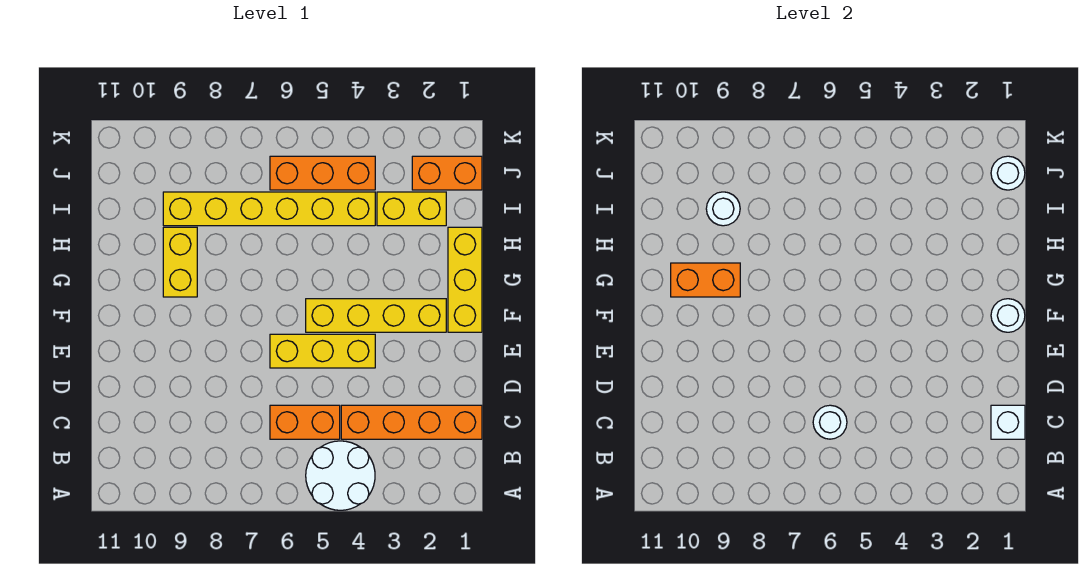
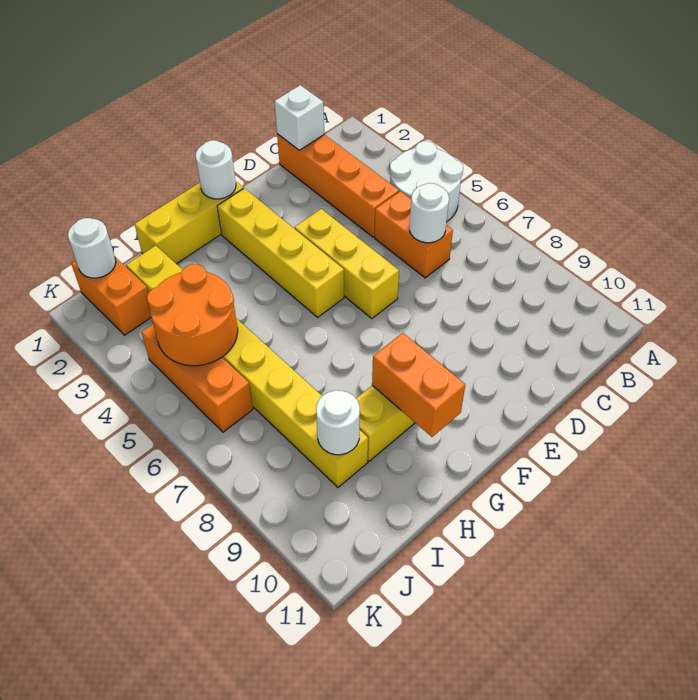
none -> orange 2x2 round brick [147,264,238,366]

